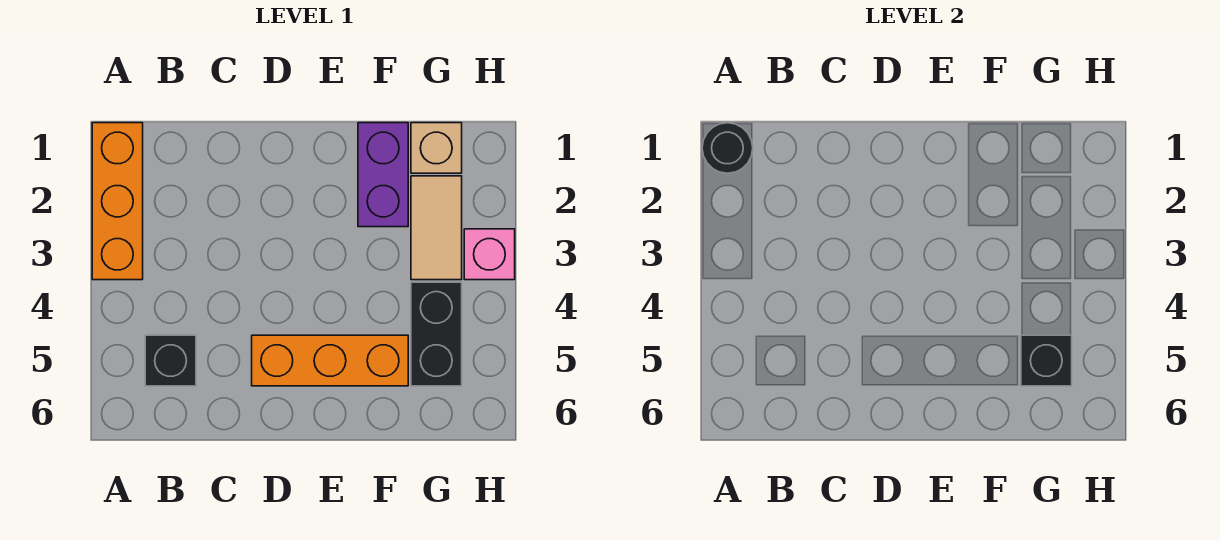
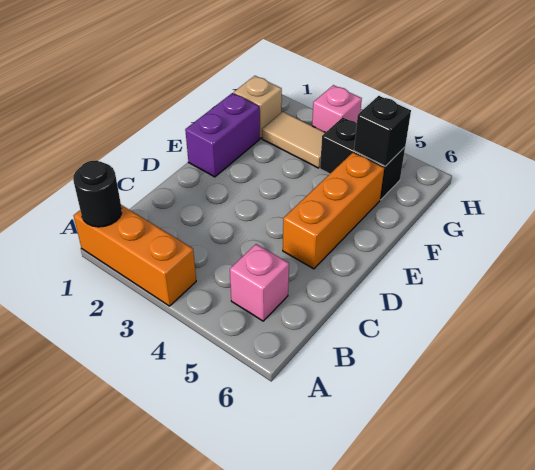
black 1x1 brick [145,335,196,386] -> pink 1x1 brick [230,244,289,321]
purple 1x2 brick [358,123,408,227] -> purple 1x2 brick turned to [185,93,260,177]

